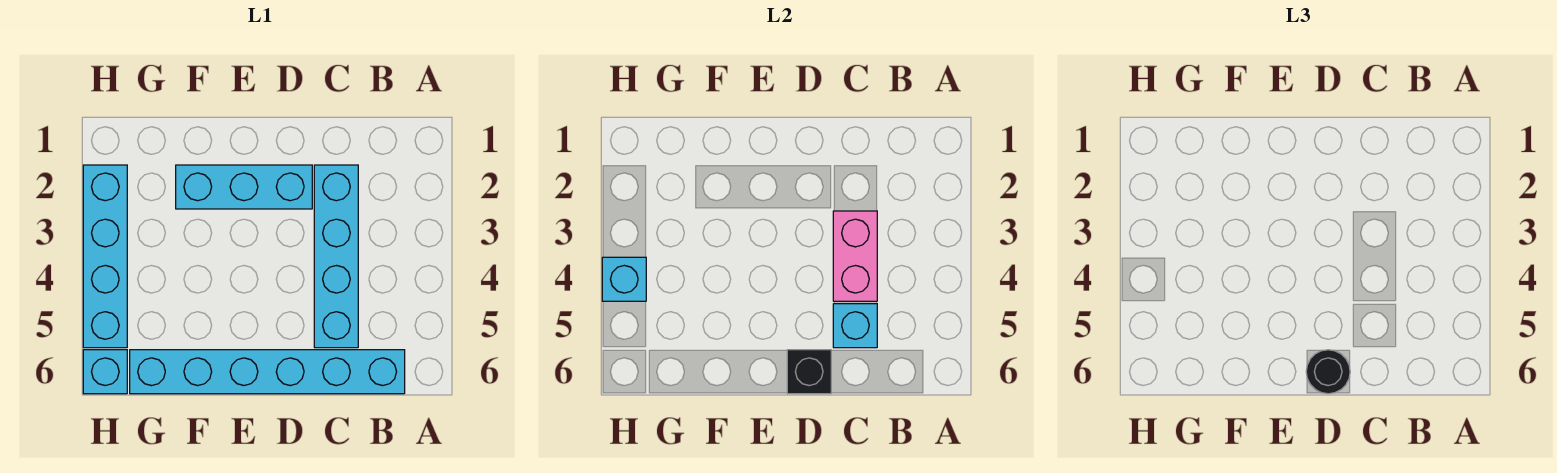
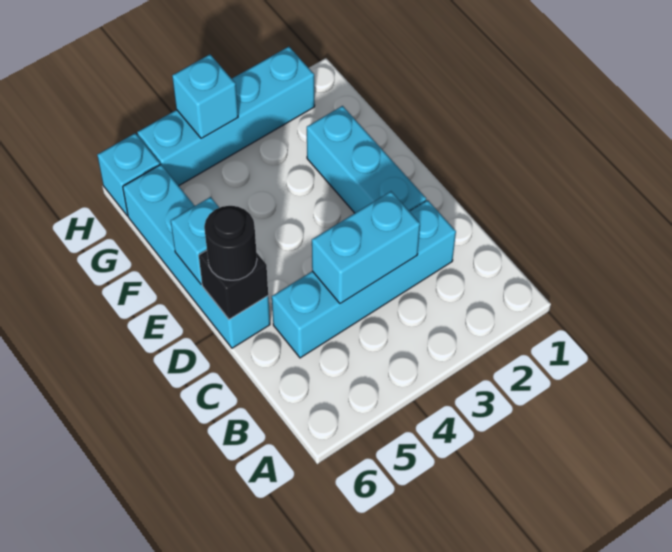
cyan 1x6 brick [130,350,405,394] -> cyan 1x4 brick [123,165,270,348]
pink 1x2 brick [833,211,877,301] -> cyan 1x2 brick [312,192,420,304]
cyan 1x1 brick [833,304,877,348] -> cyan 1x1 brick moved to [171,197,219,284]

